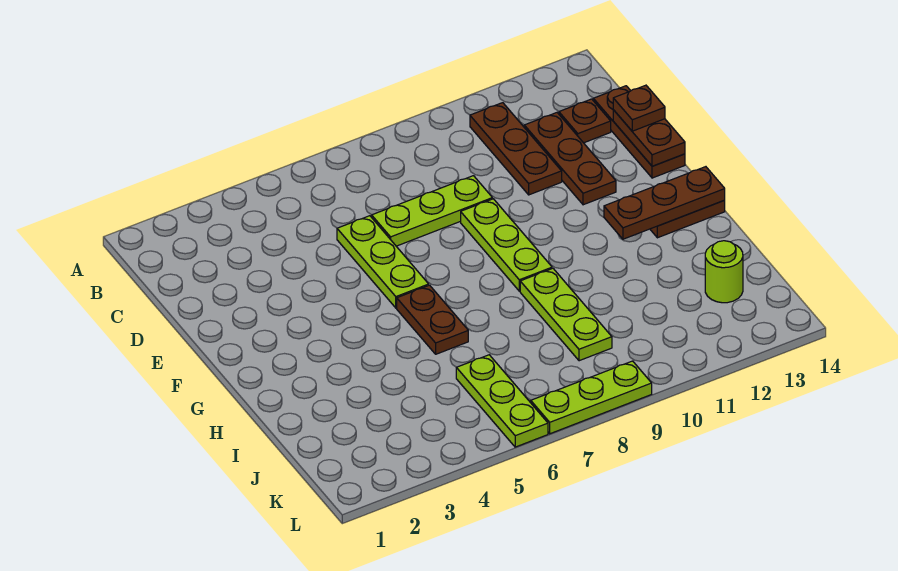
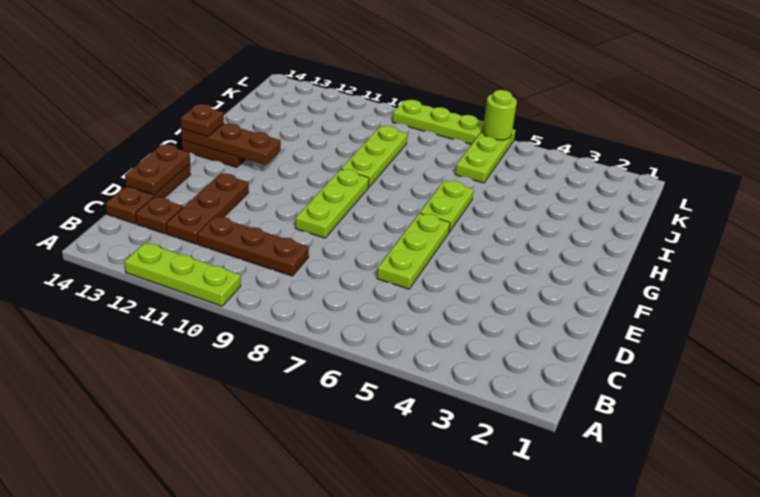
brown 1x3 plate [470,103,562,195] -> brown 1x3 plate turned to [197,216,309,276]
lime 1x3 plate [372,176,492,246] -> lime 1x3 plate moved to [125,243,241,306]
brown 1x1 plate [613,85,665,131] -> brown 1x1 plate moved to [181,104,224,136]
brown 1x2 plate [397,285,468,354] -> lime 1x2 plate [420,180,474,232]
lime 1x1 round brick [705,241,743,303] -> lime 1x1 round brick moved to [483,90,517,140]

